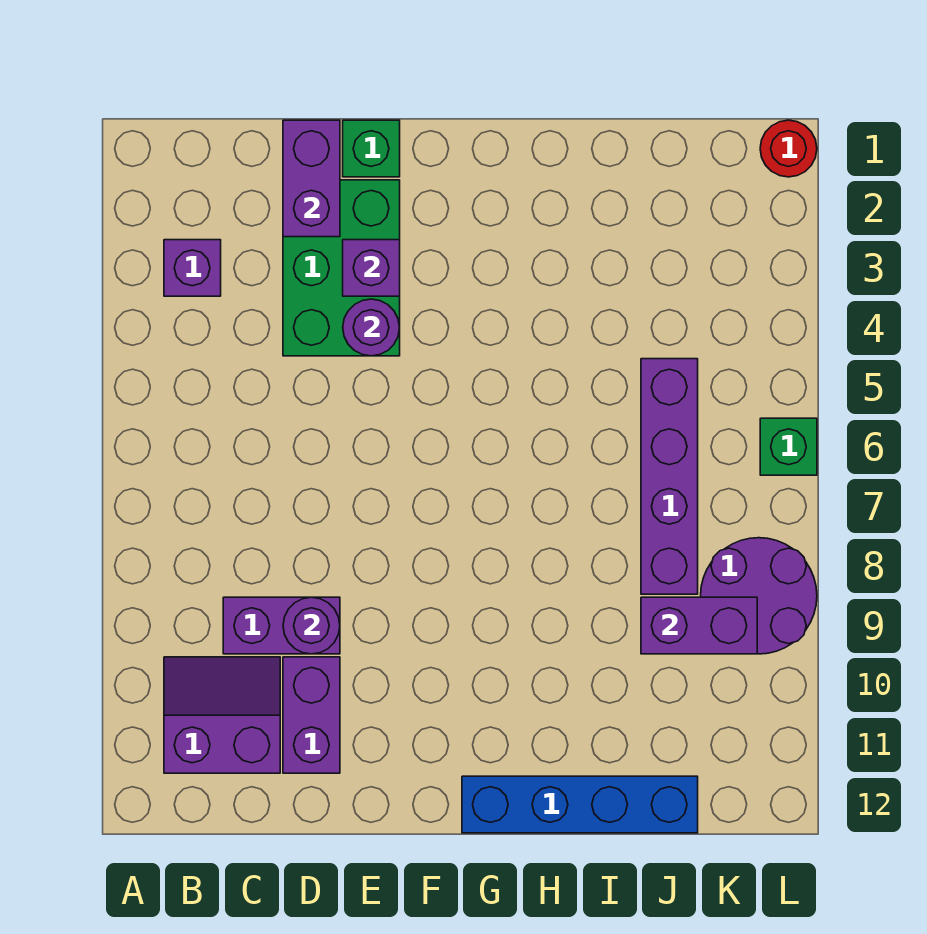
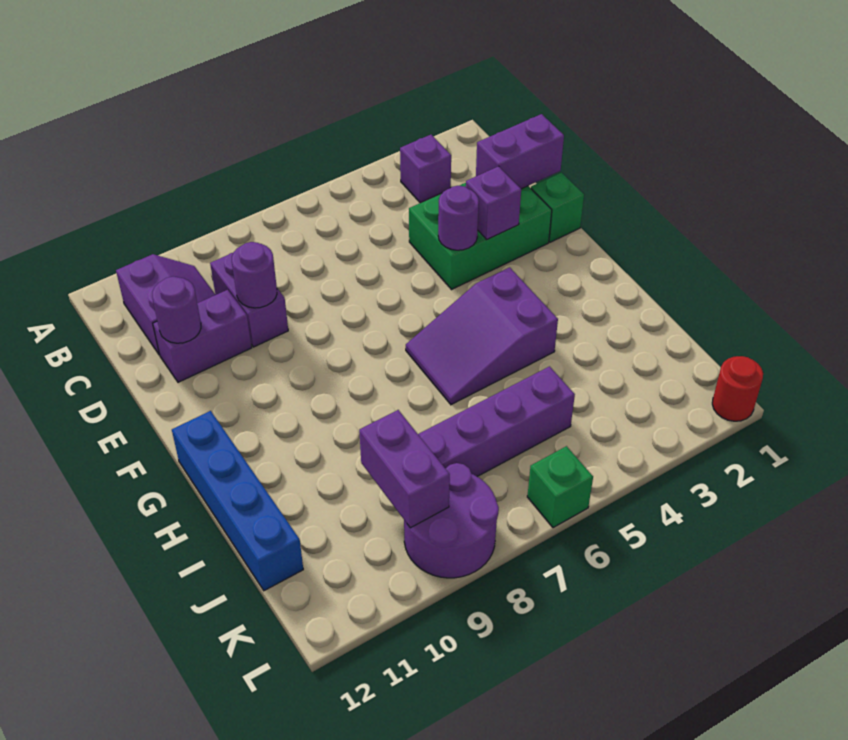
none -> purple 1x1 round brick [152,277,201,343]
none -> purple 2x3 slope [406,267,558,405]

